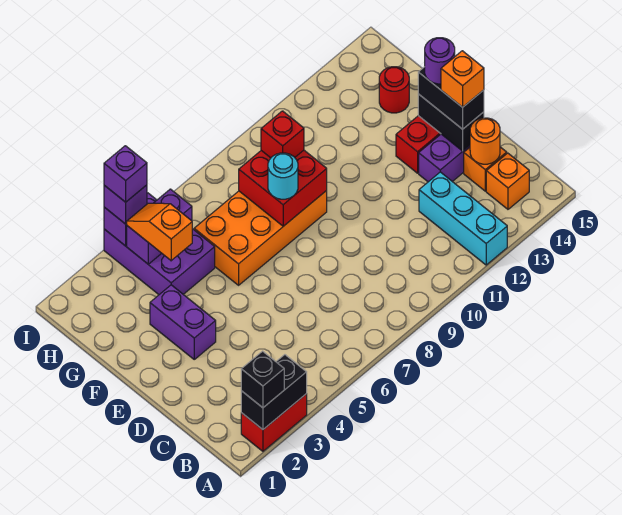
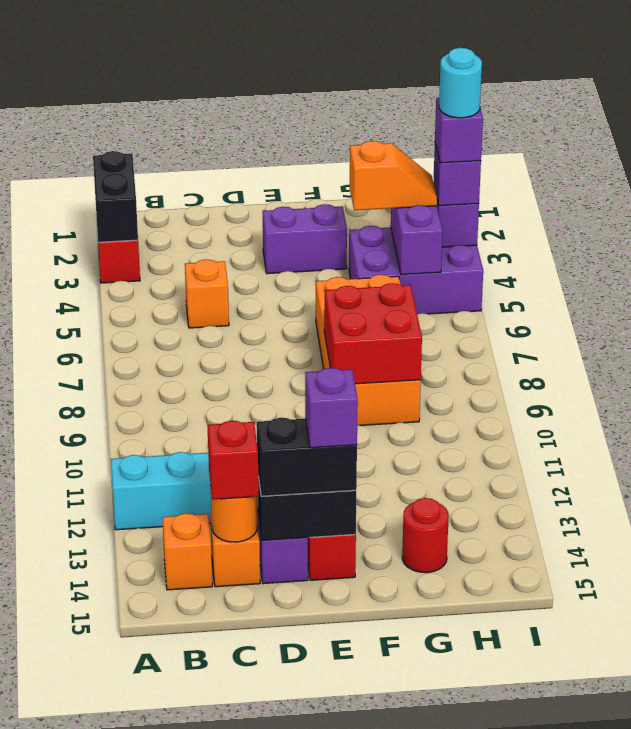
black 1x1 brick [241,351,284,408] -> none
orange 1x1 brick [441,51,484,107] -> orange 1x1 brick moved to [185,259,229,328]
purple 1x1 round brick [425,38,455,84] -> purple 1x1 brick [305,368,358,448]
cyan 1x1 round brick [268,153,298,199] -> cyan 1x1 round brick moved to [439,48,482,118]
red 1x1 brick [261,111,304,158] -> red 1x1 brick moved to [207,421,259,499]

